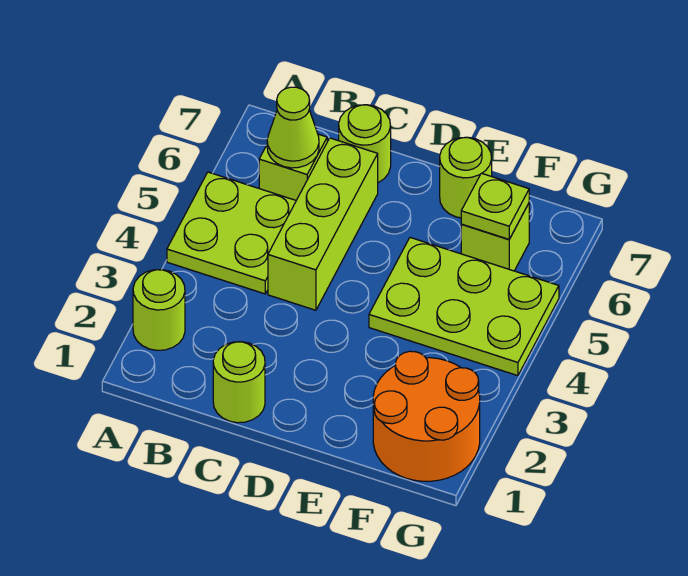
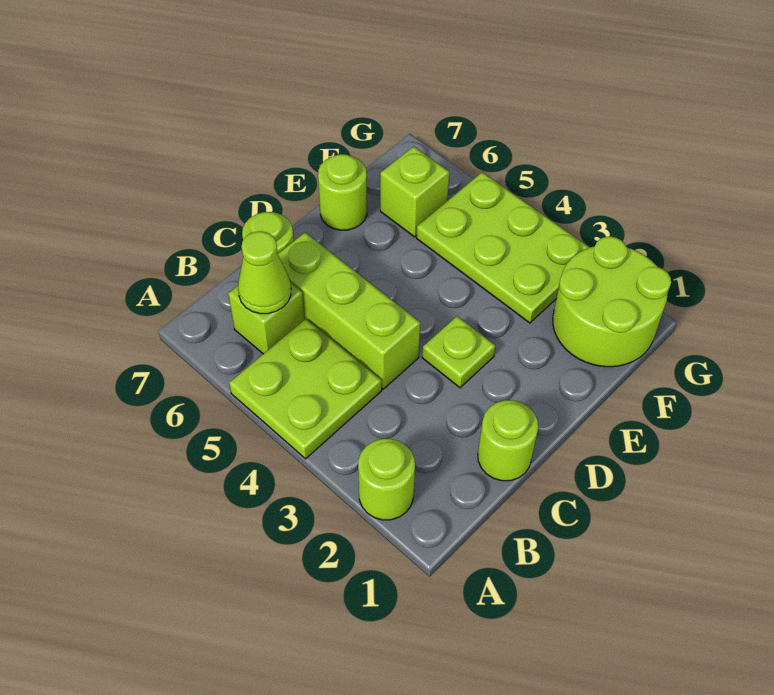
lime 2x3 plate [369,238,559,376] -> lime 2x3 plate turned to [416,172,590,323]
orange 2x2 round brick [373,351,480,481] -> lime 2x2 round brick [553,236,671,367]
lime 1x1 plate [461,173,529,239] -> lime 1x1 plate moved to [422,316,495,388]

